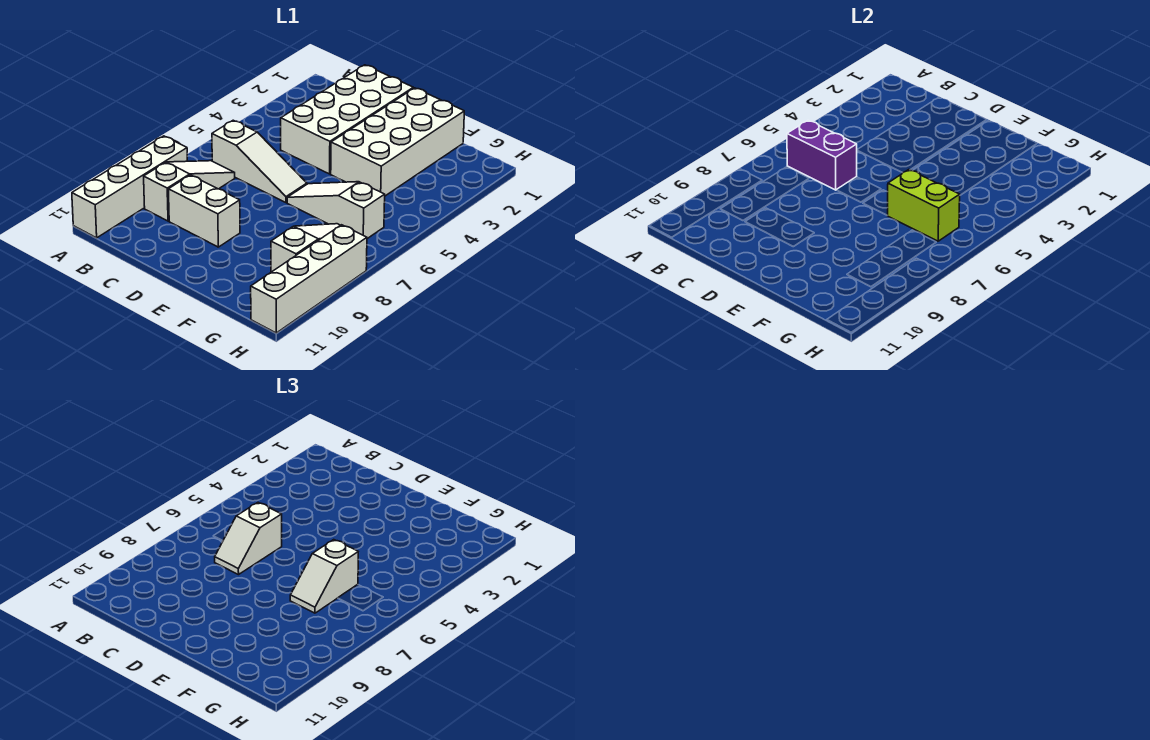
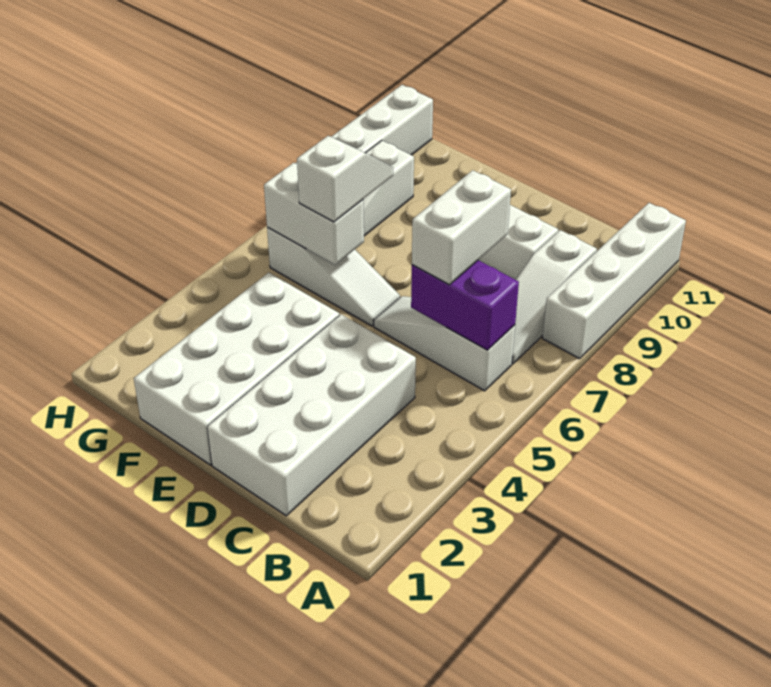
white 1x2 slope [215,503,282,575] -> white 1x2 brick [412,170,511,285]
lime 1x2 brick [887,170,960,241] -> white 1x2 brick [264,163,364,265]

